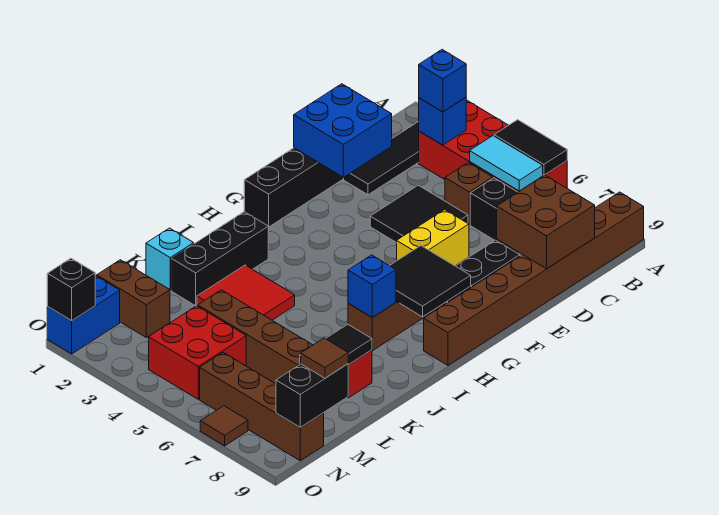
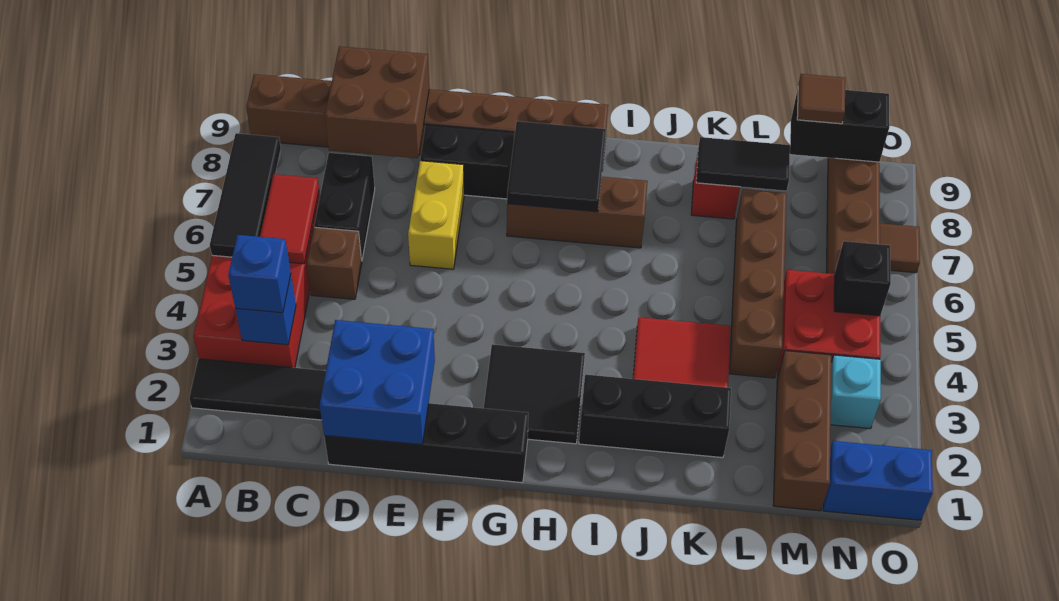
black 1x2 tile [494,120,567,175] -> black 1x3 tile [210,133,281,257]
cyan 1x2 tile [470,136,543,191] -> red 1x2 tile [260,174,319,264]
black 2x2 tile [370,185,468,243] -> black 2x2 tile moved to [484,344,585,444]
yellow 1x2 brick [397,210,469,266] -> yellow 1x2 brick turned to [408,161,464,269]
blue 1x1 brick [348,255,396,318] -> none
cyan 1x1 brick [146,228,194,290] -> cyan 1x1 brick moved to [831,355,881,429]
brown 1x2 brick [97,260,170,337] -> brown 1x3 brick [773,351,831,511]
black 1x1 brick [47,258,95,321] -> black 1x1 brick moved to [834,241,891,316]

